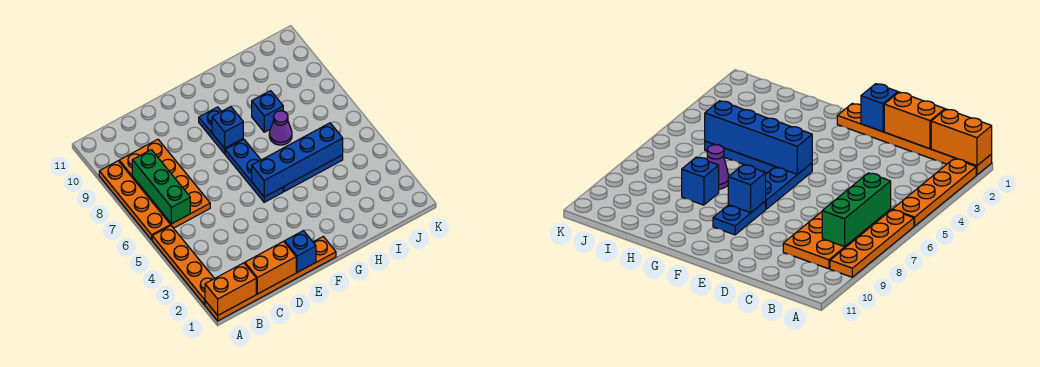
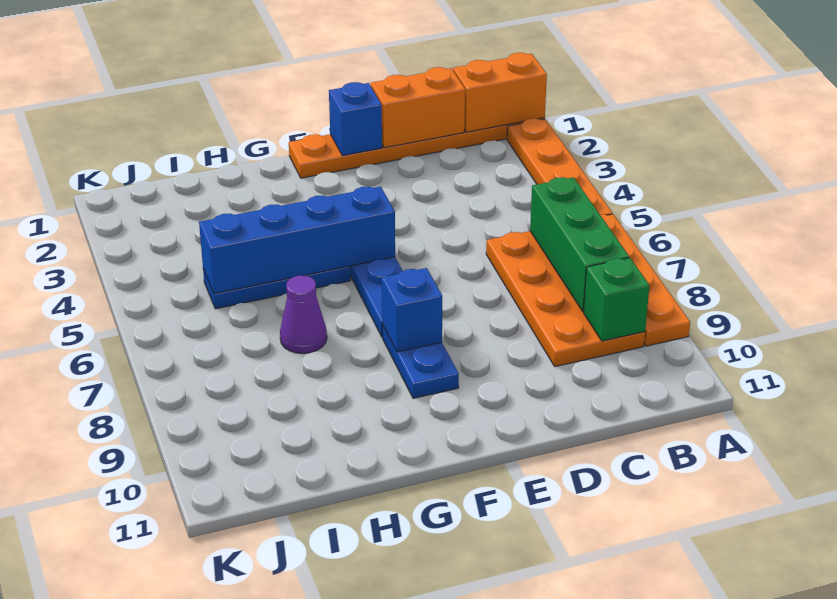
none -> green 1x1 brick [584,258,650,341]
blue 1x1 brick [252,91,283,132] -> none

